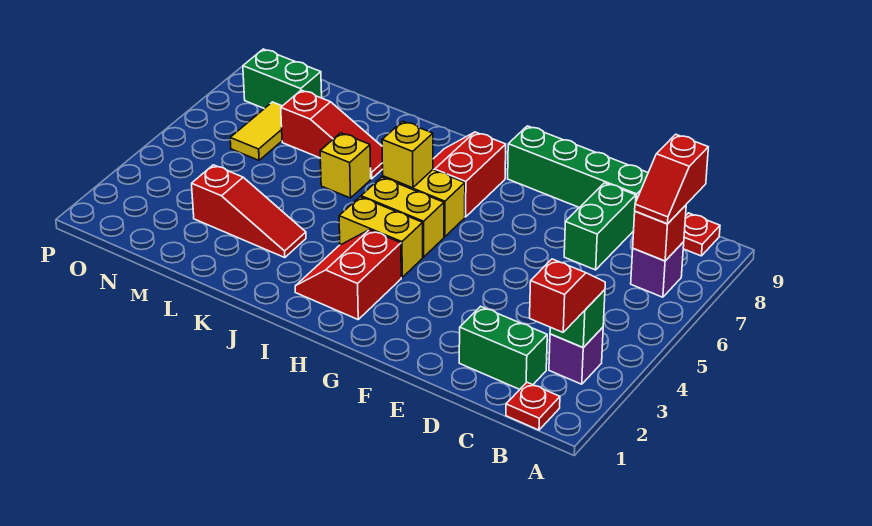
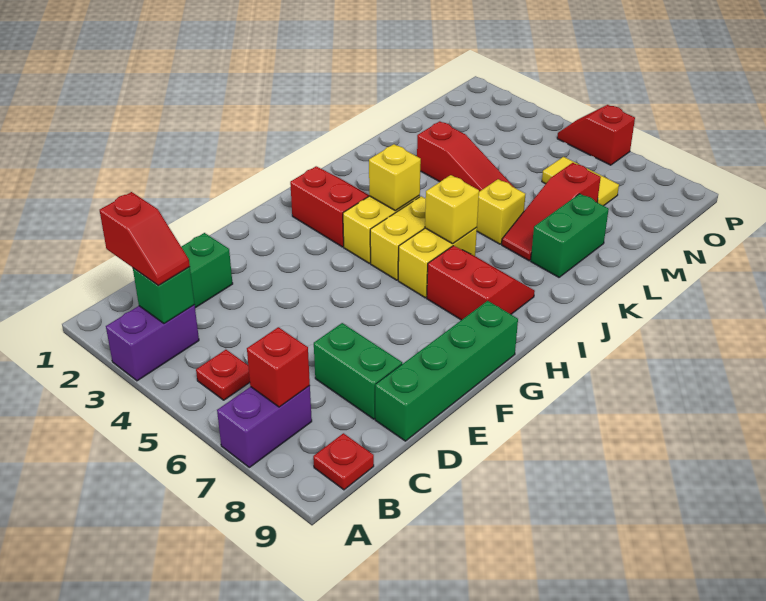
red 1x1 plate [506,382,560,430] -> red 1x1 plate moved to [196,350,250,400]
purple 1x1 brick [549,327,603,384] -> purple 1x2 brick [106,305,199,381]
purple 1x1 brick [631,242,684,297] -> purple 1x2 brick [217,385,312,467]
red 1x2 slope [635,134,708,224] -> red 1x2 slope moved to [557,105,635,165]
none -> yellow 1x1 brick [369,144,421,211]
red 1x3 slope [192,165,306,258] -> red 1x3 slope turned to [417,121,515,192]
green 1x2 brick [243,49,322,109] -> green 1x2 brick moved to [531,194,609,277]

